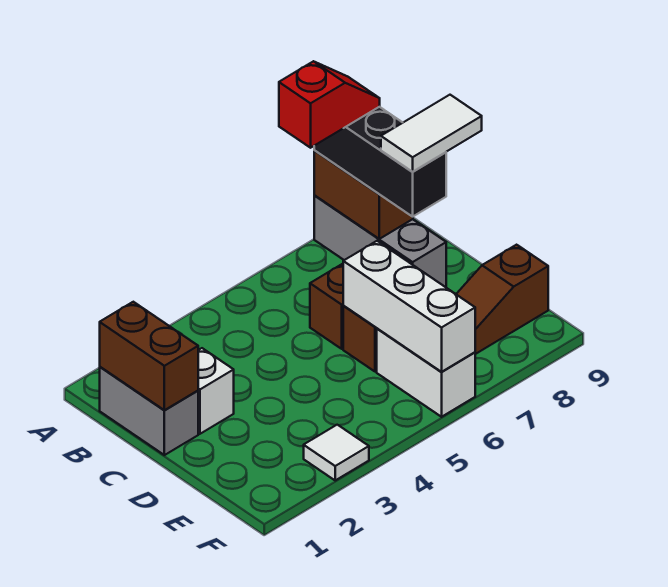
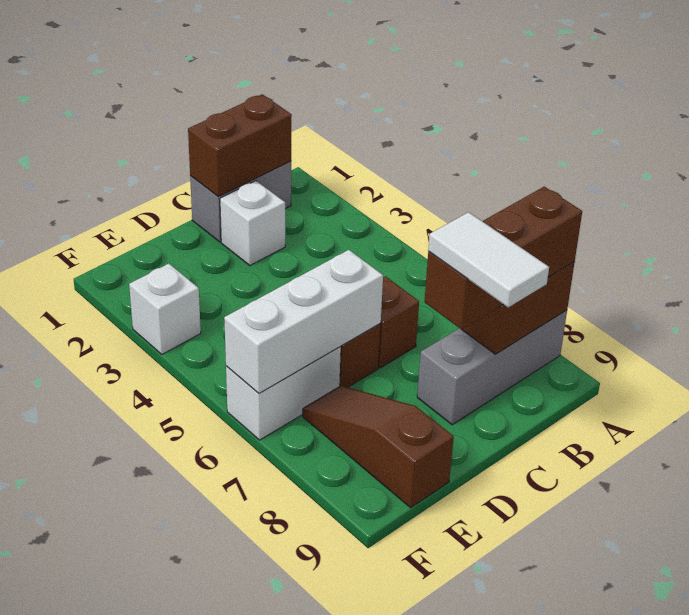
red 1x2 slope [279,61,380,148] -> none
black 1x3 brick [314,107,446,217] -> brown 1x3 brick [425,187,582,329]
white 1x1 tile [304,425,369,480] -> white 1x1 brick [129,264,201,354]

